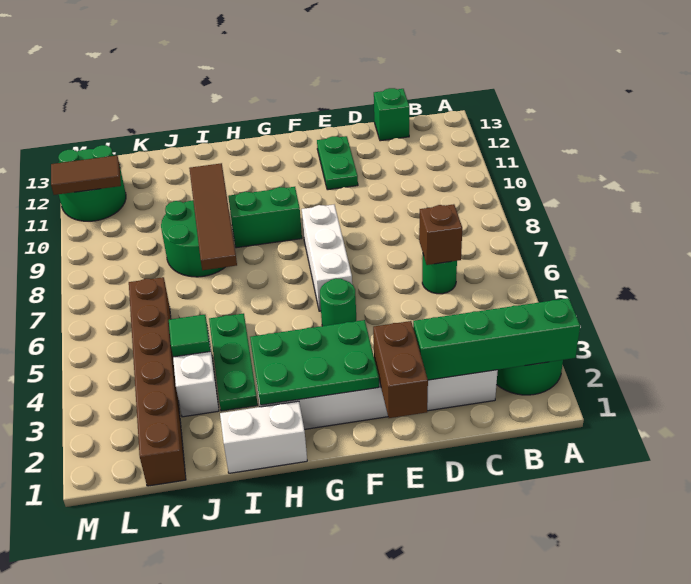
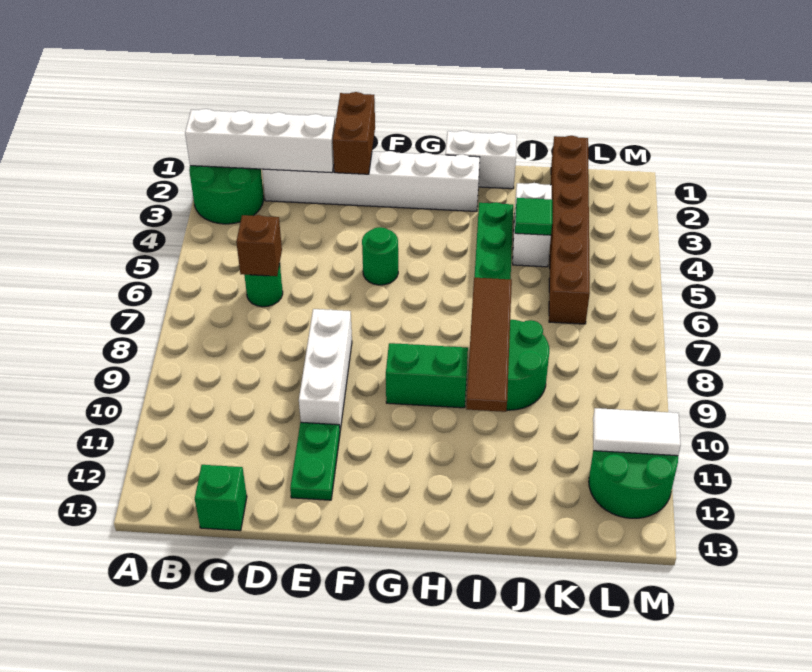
green 1x4 brick [413,298,580,380] -> white 1x4 brick [185,109,335,173]
green 2x3 plate [250,320,379,405] -> none
white 1x3 brick [302,205,352,311] -> white 1x3 brick moved to [299,309,352,430]
brown 1x2 tile [51,155,121,195] -> white 1x2 tile [593,408,681,456]

